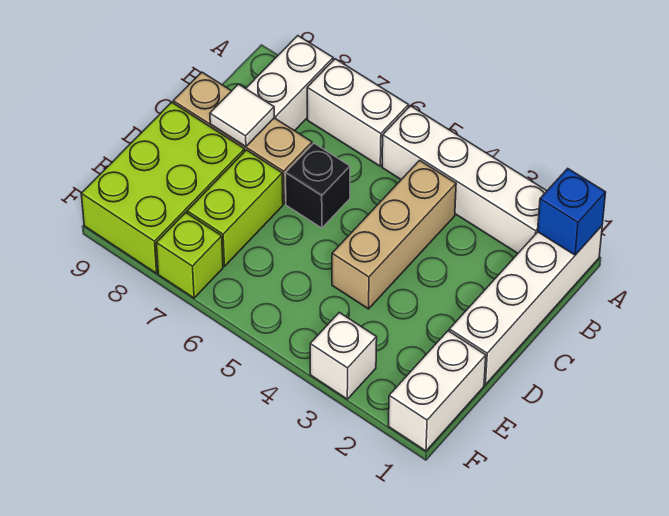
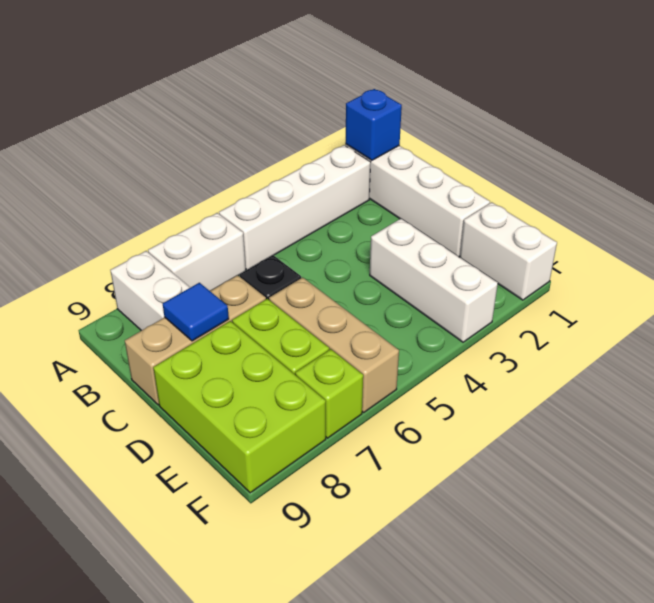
tan 1x3 brick [332,160,456,309] -> tan 1x3 brick moved to [269,277,399,412]
white 1x1 tile [210,84,274,147] -> blue 1x1 tile [163,283,229,341]
white 1x1 brick [310,312,377,399] -> white 1x3 brick [370,219,498,342]

